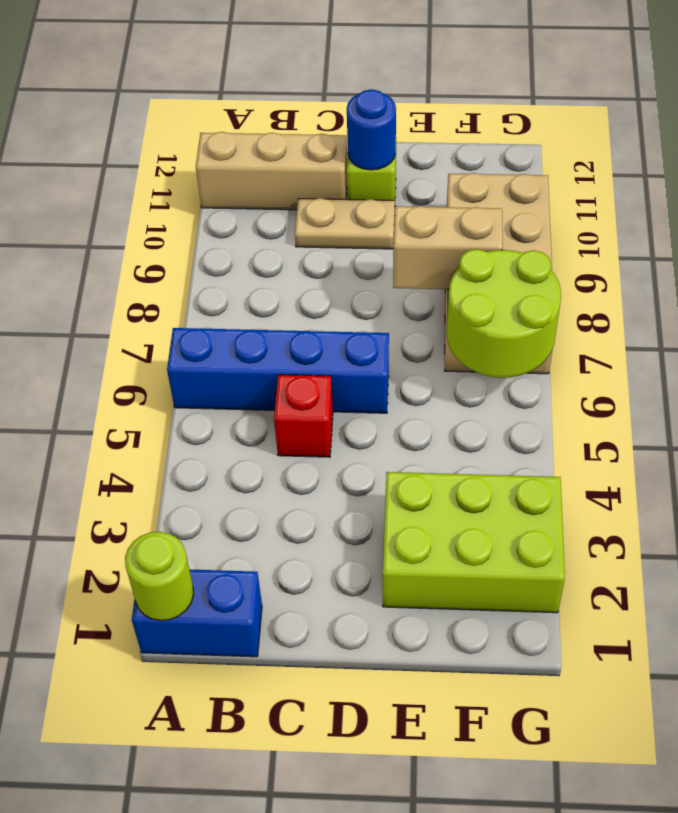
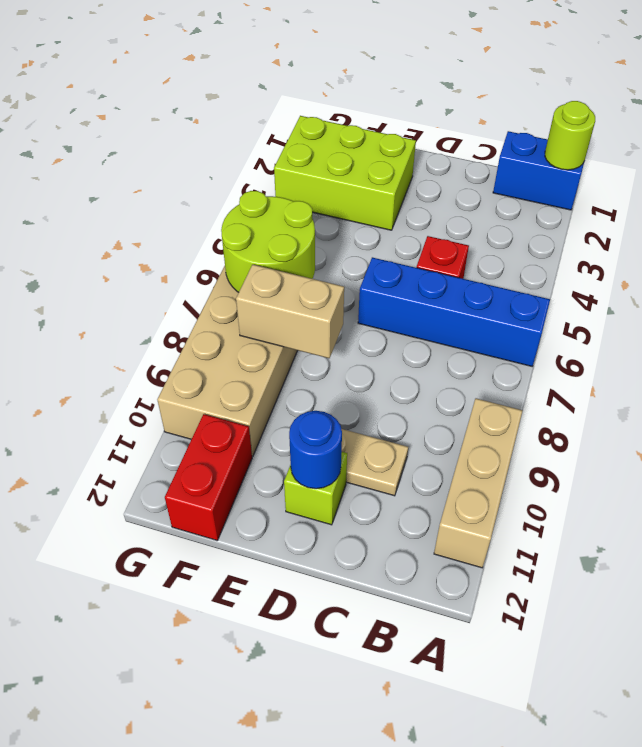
tan 1x3 brick [196,132,347,210] -> tan 1x3 brick turned to [434,398,523,568]
none -> red 1x2 brick [165,414,252,541]

